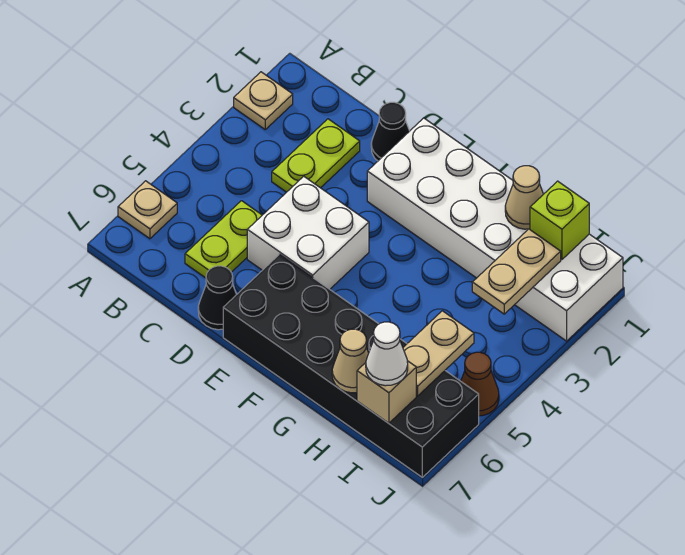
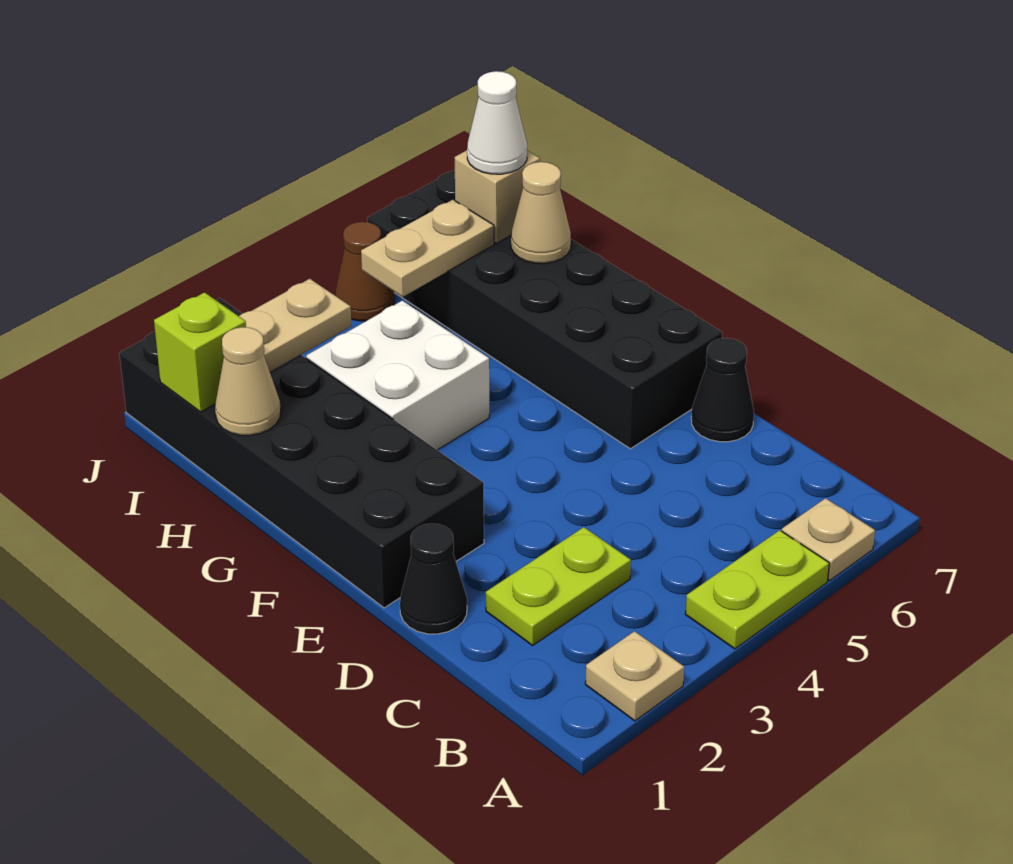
lime 1x2 plate [185,201,262,278] -> lime 1x2 plate moved to [685,530,829,649]
white 2x2 brick [247,176,369,289] -> white 2x2 brick moved to [306,301,489,450]
white 2x6 brick [367,118,623,341] -> black 2x6 brick [119,298,484,608]

